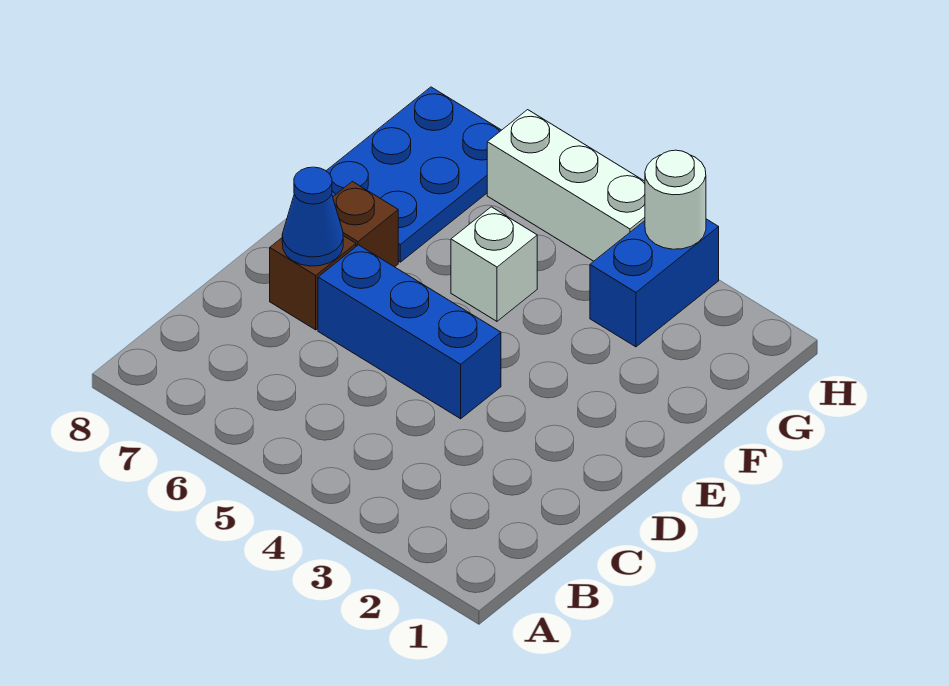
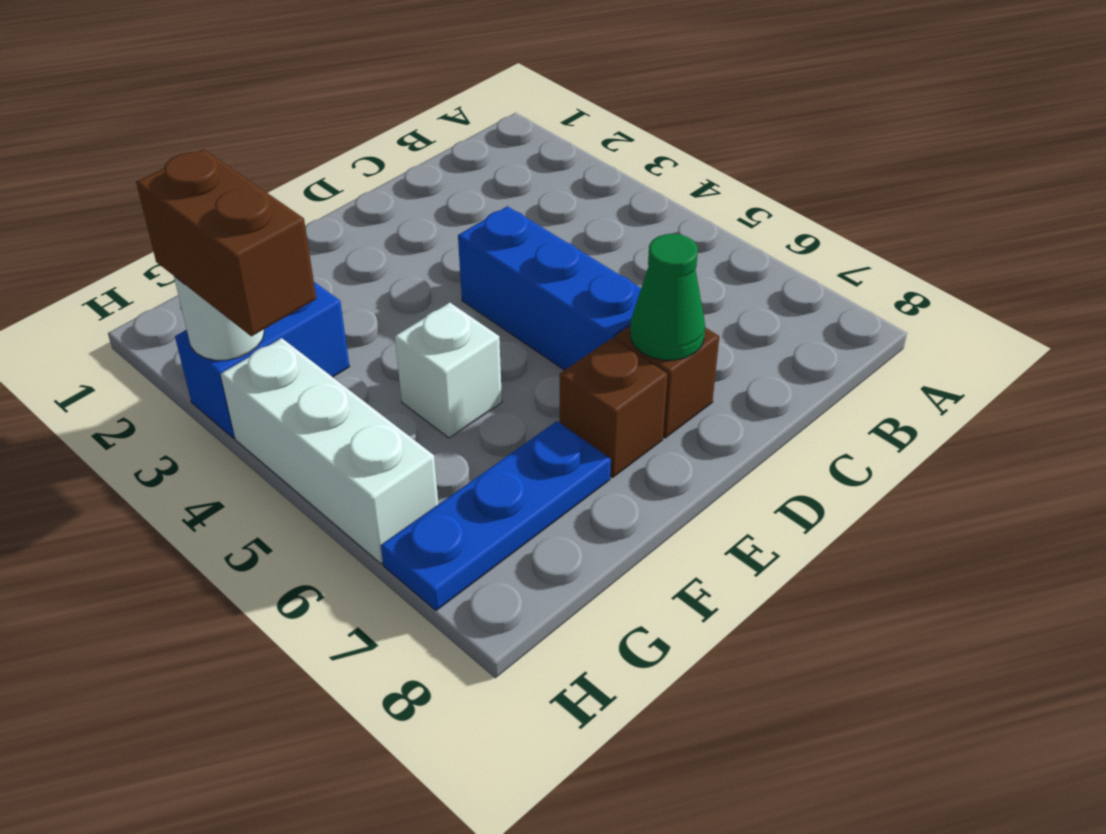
blue 1x1 cone [282,167,343,266] -> green 1x1 cone [630,234,705,360]
blue 2x3 plate [326,87,501,262] -> blue 1x3 plate [381,421,611,611]
none -> brown 1x2 brick [136,149,316,336]

